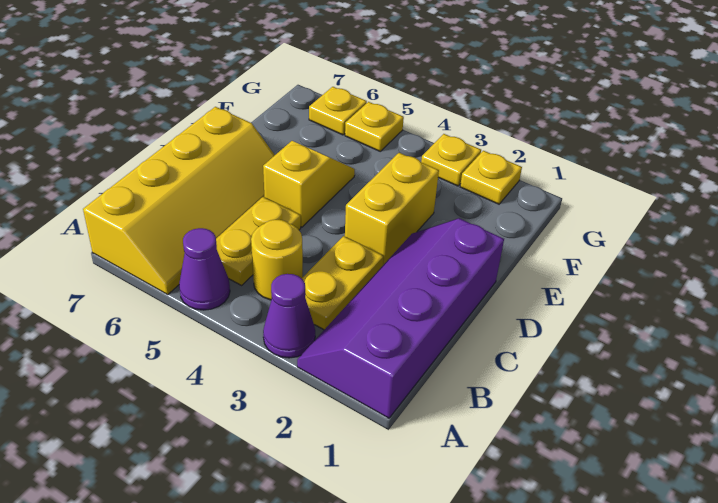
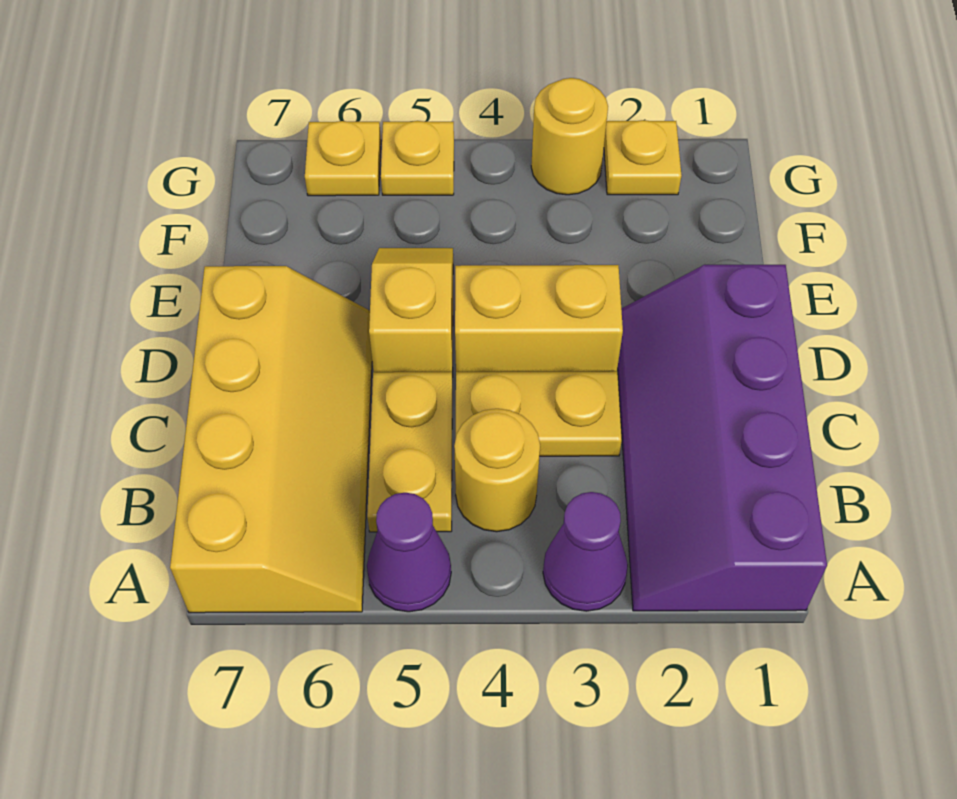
yellow 1x2 plate [302,236,384,330] -> yellow 1x2 plate turned to [456,371,622,456]
yellow 1x2 brick [345,153,439,265] -> yellow 1x2 brick turned to [455,265,623,372]
yellow 1x1 plate [421,134,481,186] -> yellow 1x1 round brick [531,78,608,195]

